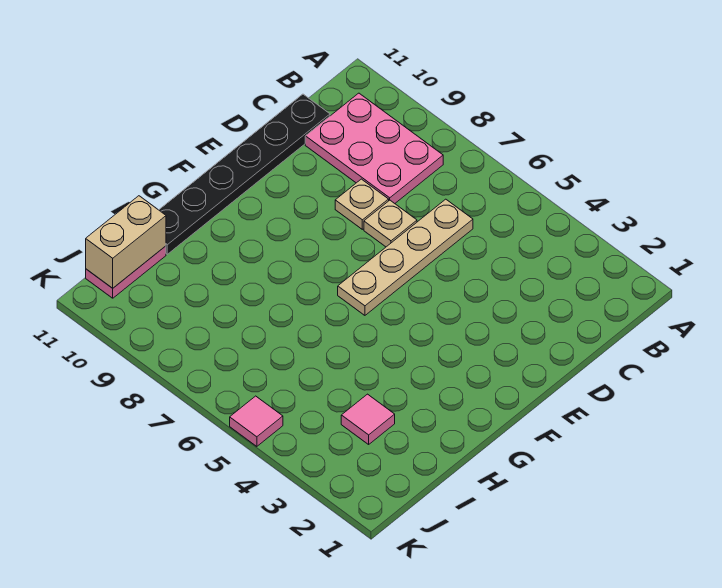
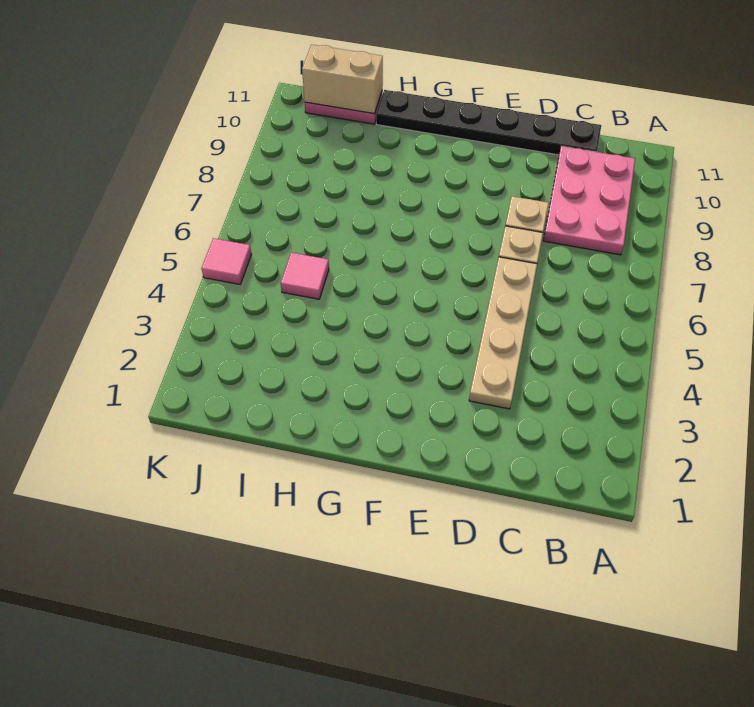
tan 1x4 plate [338,199,473,315] -> tan 1x4 plate turned to [469,257,537,409]
pink 1x1 tile [341,394,395,444] -> pink 1x1 tile moved to [281,253,329,299]

